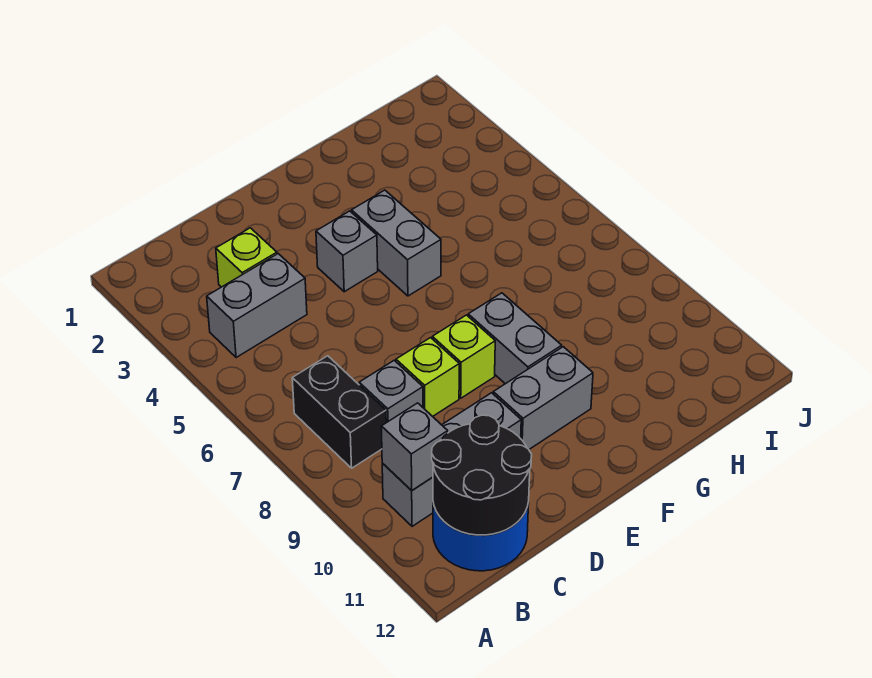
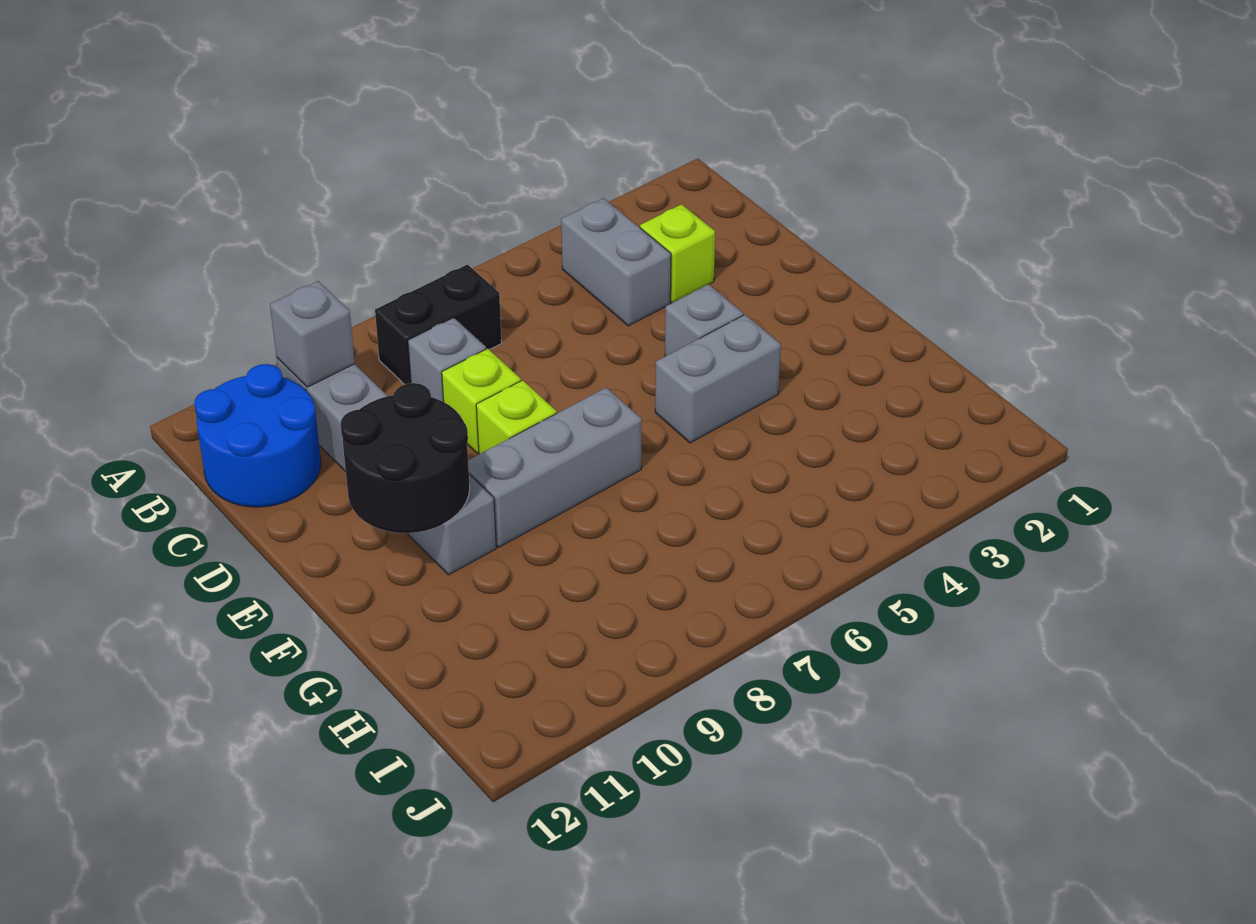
black 2x2 round brick [432,415,532,535] -> black 2x2 round brick moved to [341,383,470,533]
grey 1x2 brick [468,293,562,384] -> grey 1x3 brick [468,388,642,547]

